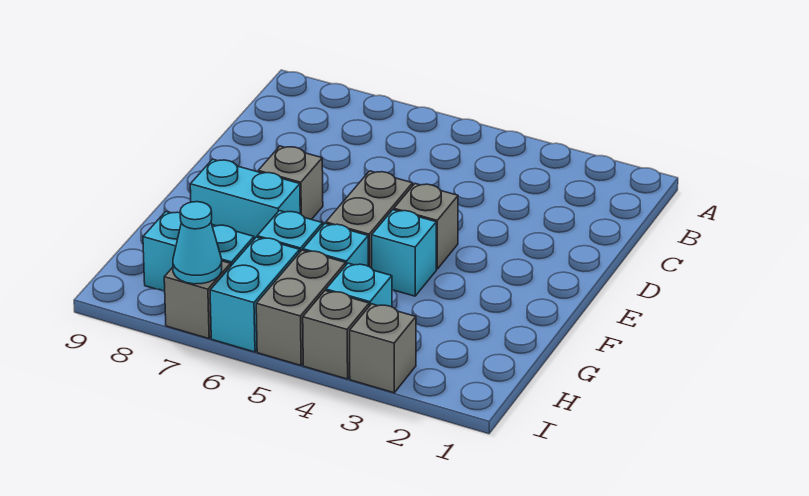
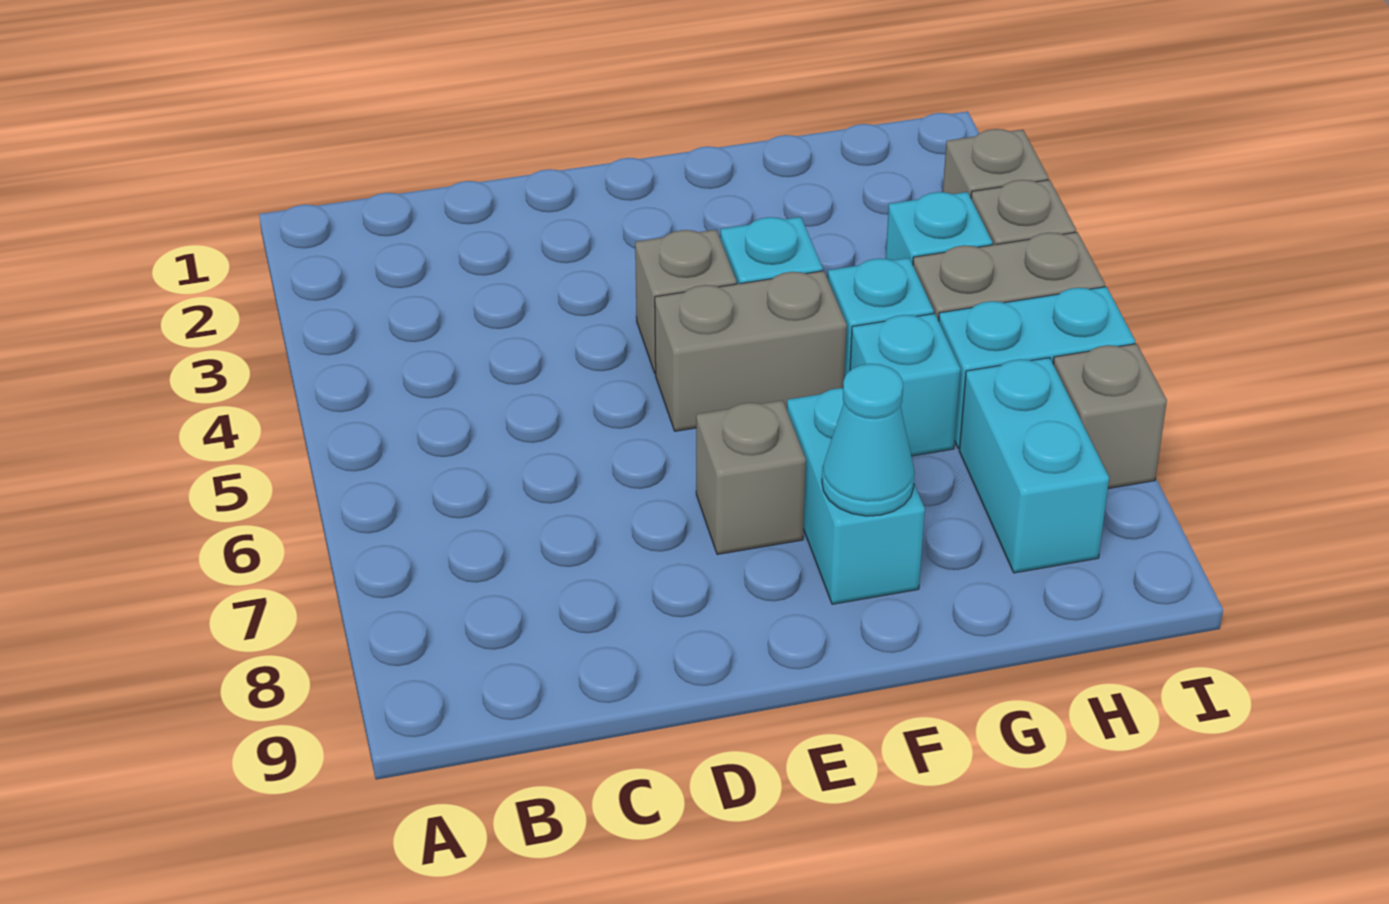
cyan 1x1 cone [173,202,222,284] -> cyan 1x1 cone moved to [822,364,915,516]

